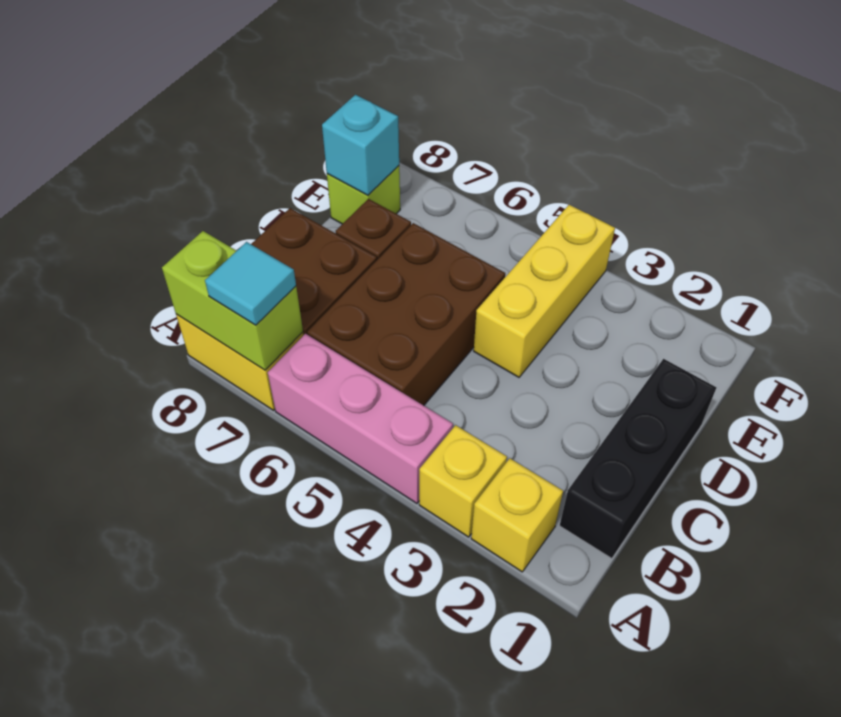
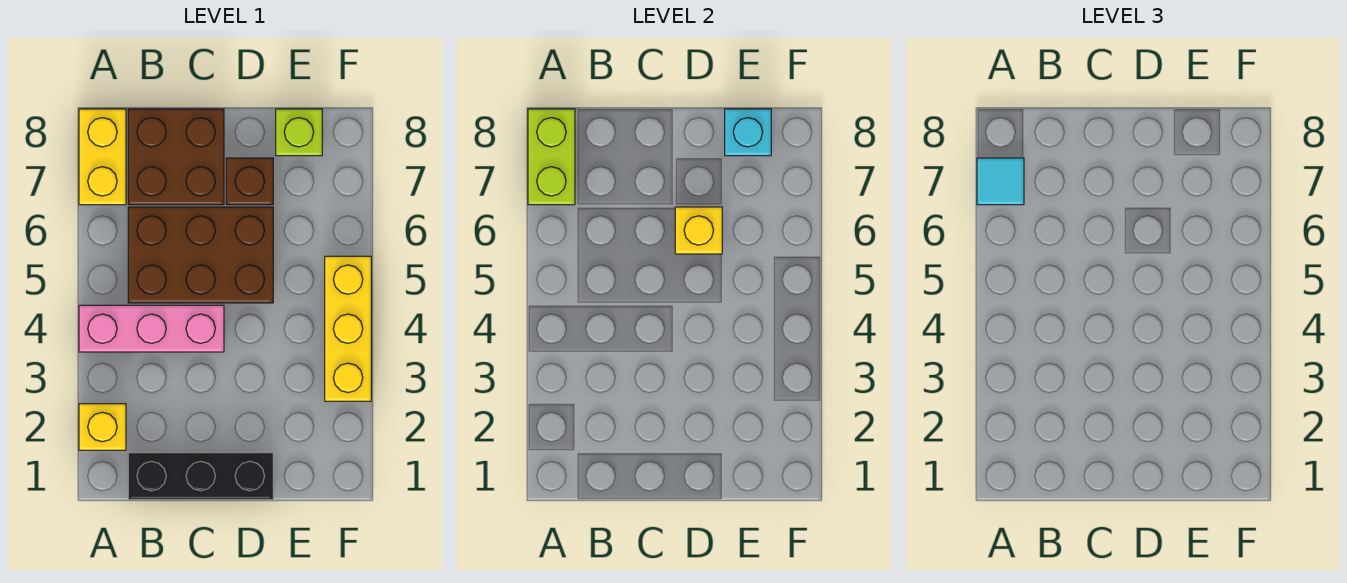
yellow 1x1 brick [419,425,507,537] -> yellow 1x1 brick moved to [675,207,722,254]
pink 1x3 brick [268,334,453,503] -> pink 1x3 brick turned to [79,305,224,352]
yellow 1x3 brick [474,205,615,377] -> yellow 1x3 brick turned to [325,256,371,401]

